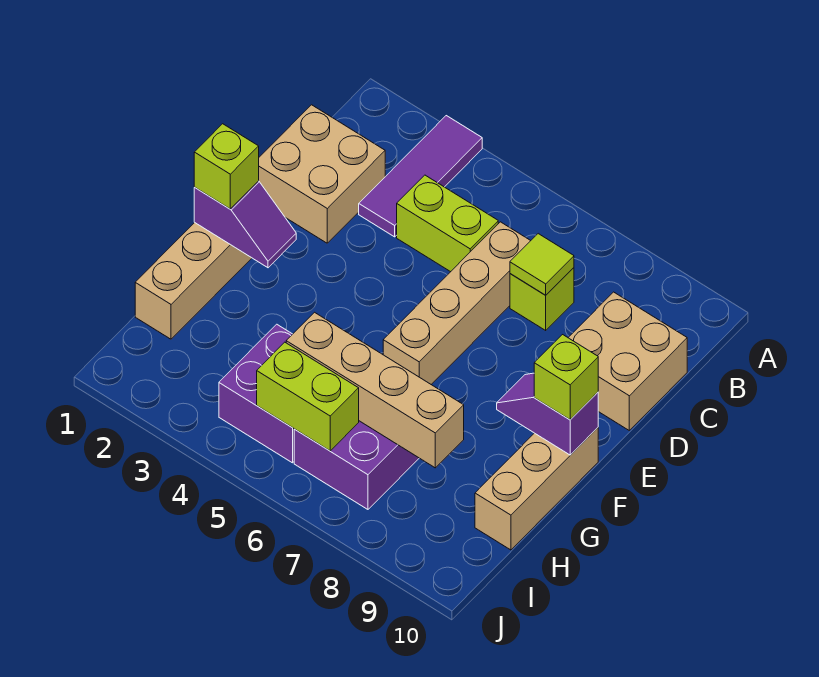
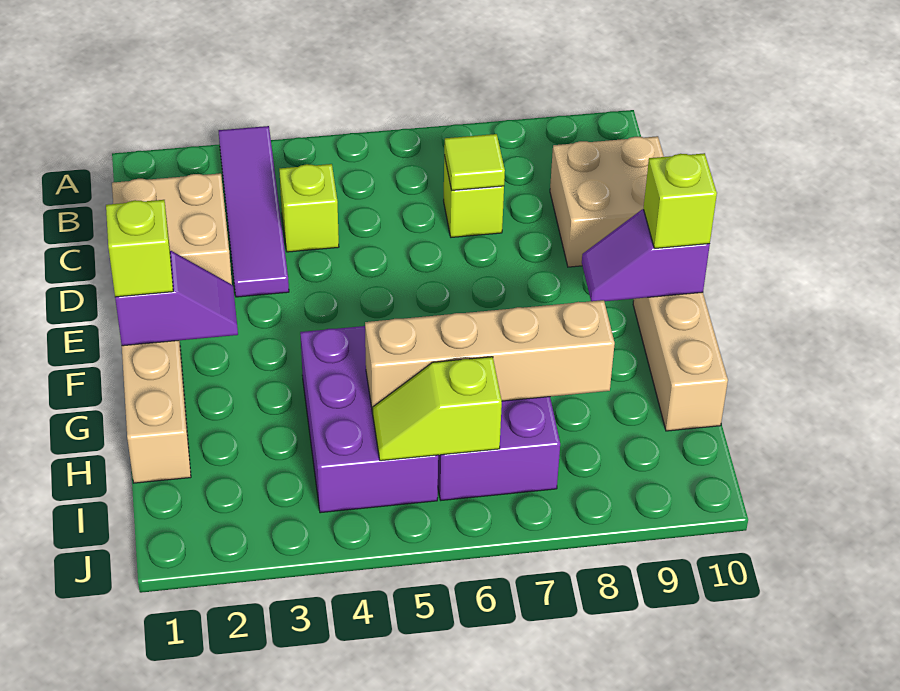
purple 1x3 tile [359,116,482,237] -> purple 1x4 tile [219,126,289,297]
lime 1x2 brick [397,175,498,272] -> lime 1x1 brick [279,164,339,252]
tan 1x4 brick [383,222,531,384] -> none
purple 2x2 brick [219,324,294,463] -> purple 2x3 brick [300,326,438,513]
lime 1x2 brick [257,342,359,451] -> lime 1x2 slope [373,357,502,461]

